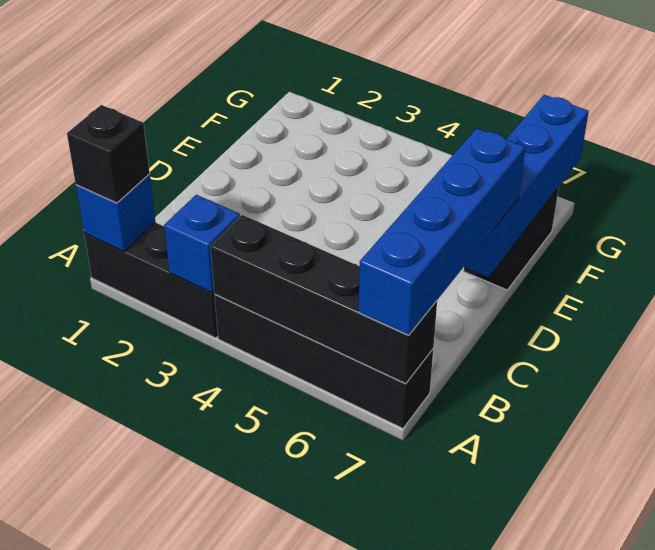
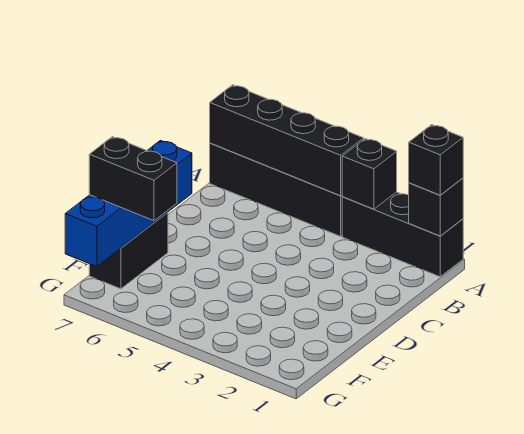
blue 1x1 brick [76,174,155,252] -> black 1x1 brick [409,178,463,236]
blue 1x1 brick [164,195,240,293] -> black 1x1 brick [342,139,397,209]
blue 1x4 brick [359,128,525,335] -> none
none -> black 1x2 brick [89,137,177,221]

